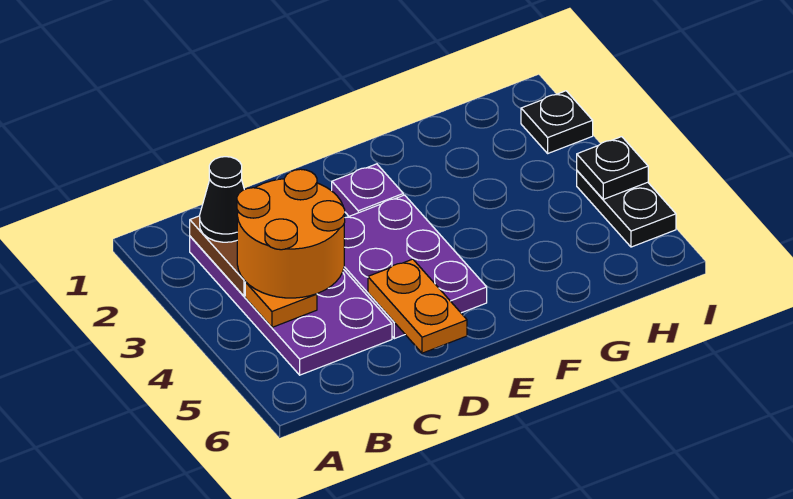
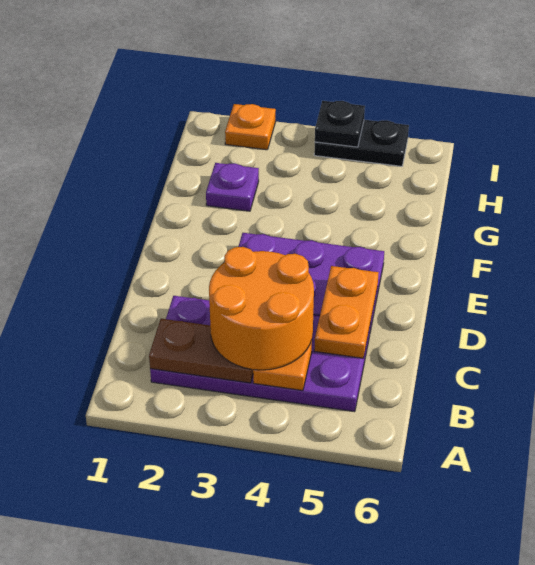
black 1x1 cone [200,157,244,242] -> none
orange 1x2 plate [368,259,467,353] -> orange 1x2 plate turned to [314,266,379,358]
purple 1x1 plate [332,164,403,216] -> purple 1x1 plate moved to [206,163,259,211]
black 1x1 plate [521,91,593,153] -> orange 1x1 plate [225,104,276,150]

